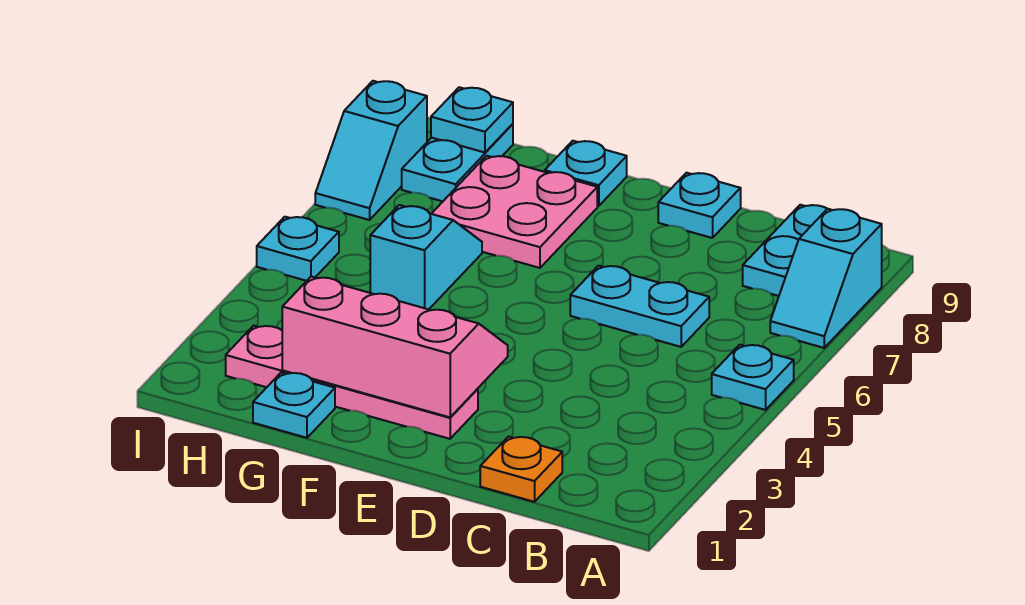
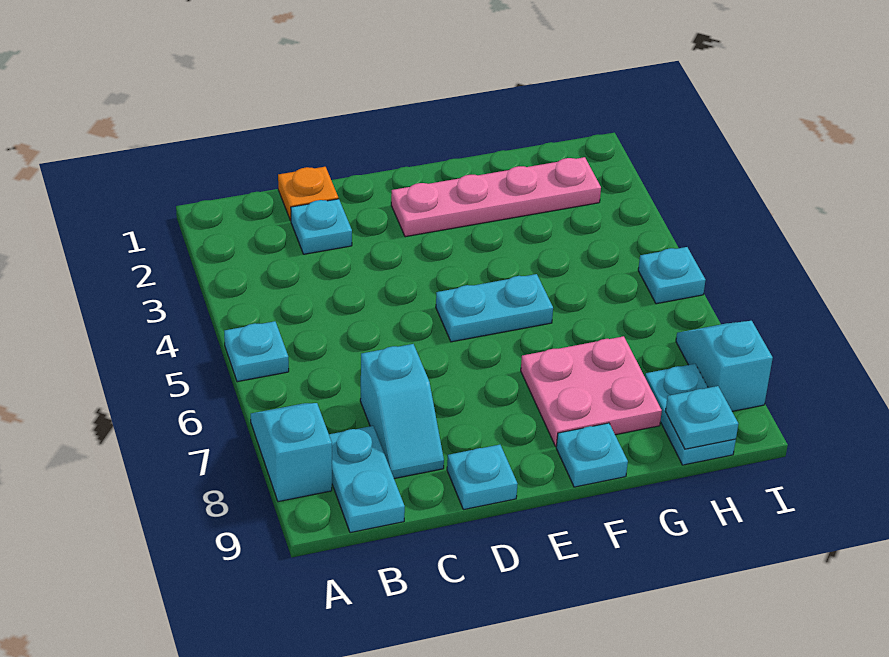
cyan 1x2 plate [570,266,709,347] -> cyan 1x2 plate moved to [436,274,553,342]
pink 2x3 slope [282,276,508,417] -> none
cyan 1x1 plate [253,373,335,438] -> cyan 1x1 plate moved to [291,199,352,254]
cyan 1x2 slope [370,205,482,309] -> cyan 1x2 slope moved to [360,344,444,479]

